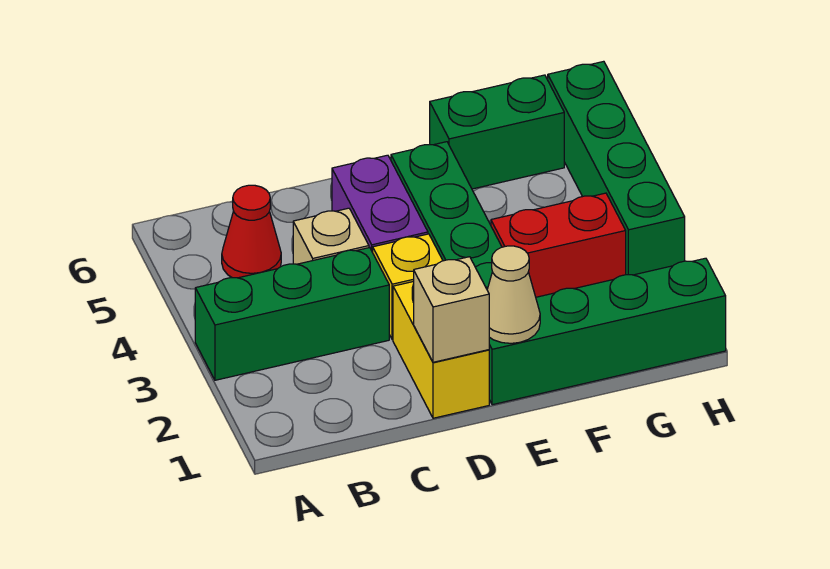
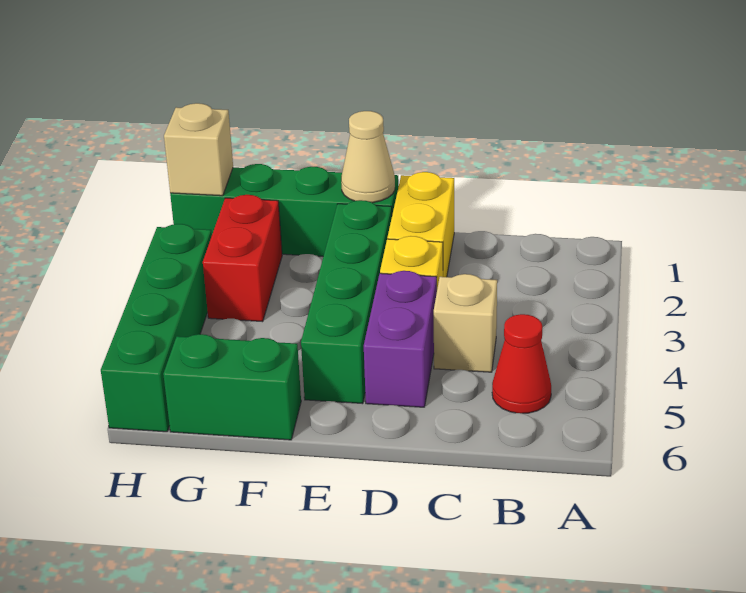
green 1x3 brick [195,248,389,380] -> none
tan 1x1 brick [414,257,489,362] -> tan 1x1 brick moved to [164,103,233,196]
red 1x2 brick [491,193,626,297] -> red 1x2 brick turned to [203,195,282,322]

